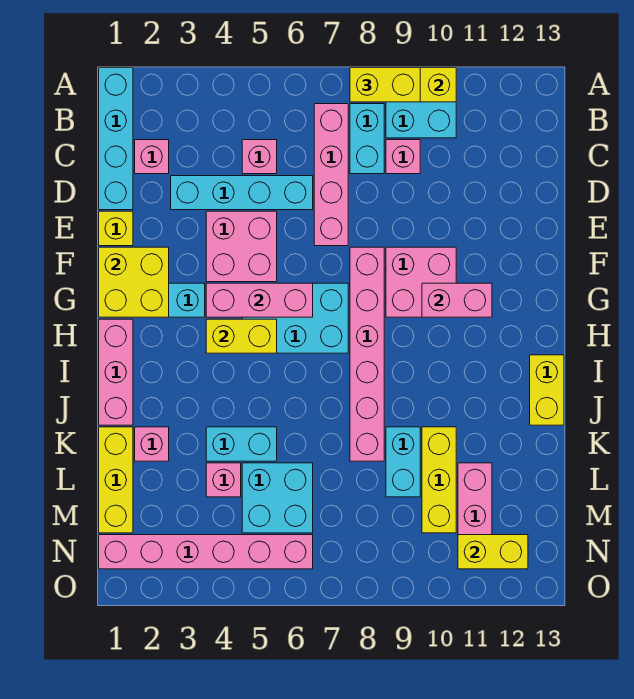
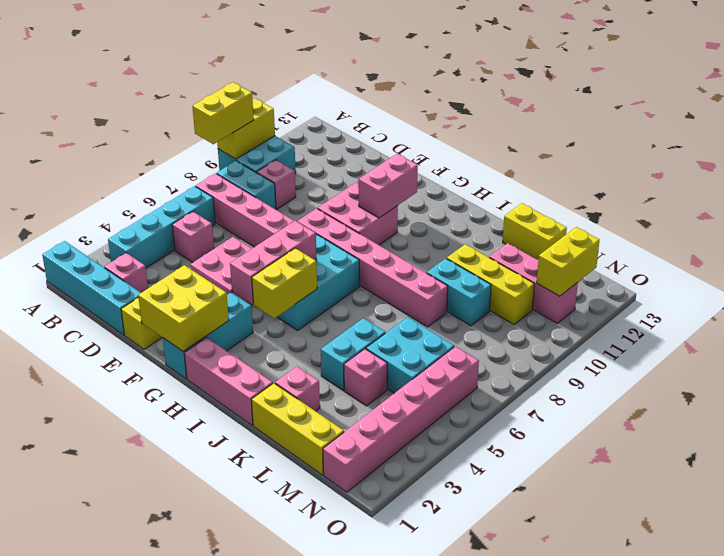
cyan 1x4 brick [171,176,313,210] -> cyan 1x4 brick moved to [108,186,215,268]
yellow 1x2 brick [530,355,564,425] -> yellow 1x2 brick moved to [503,203,567,260]

